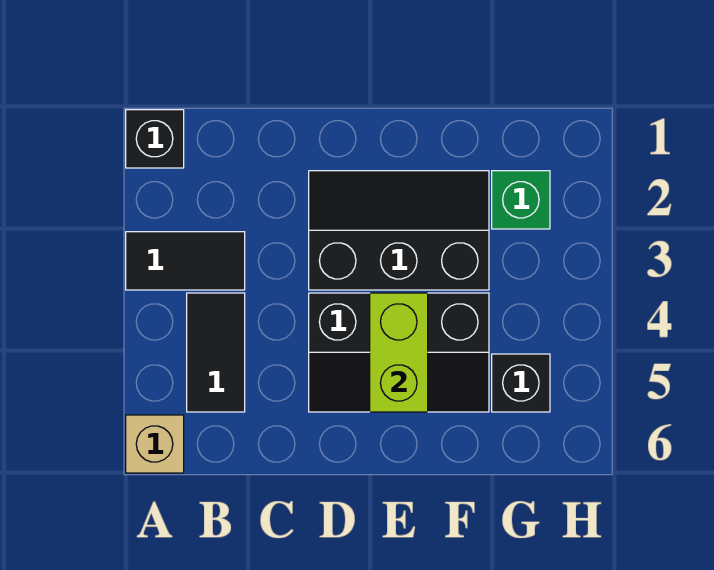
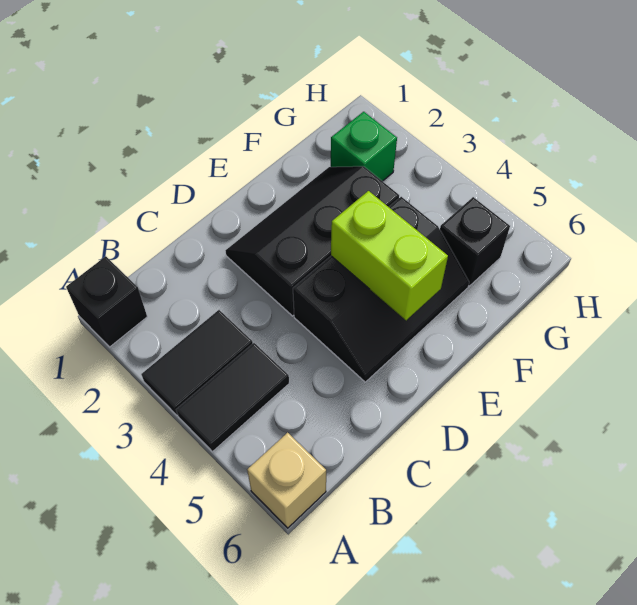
black 1x2 tile [187,293,245,412] -> black 1x2 tile turned to [176,343,289,452]

